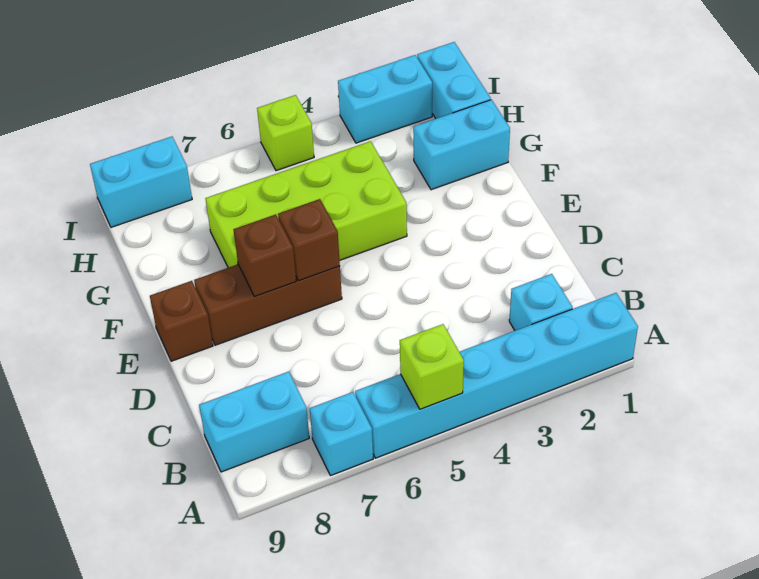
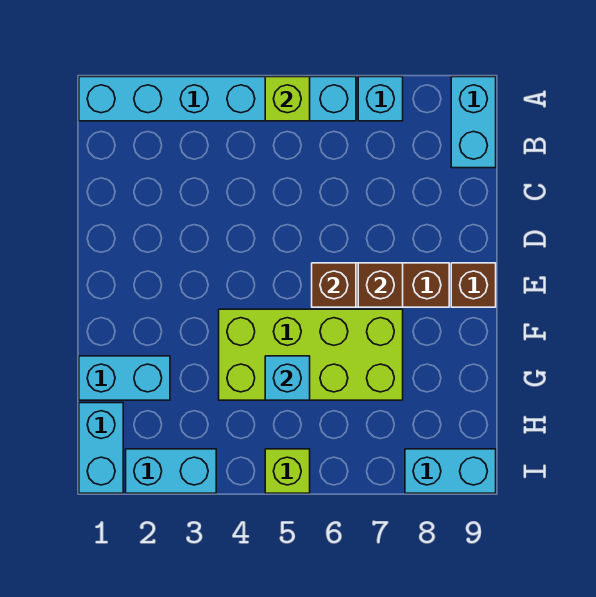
cyan 1x1 brick [509,274,573,331] -> cyan 1x1 brick moved to [265,356,310,400]
cyan 1x2 brick [199,372,309,472] -> cyan 1x2 brick turned to [451,77,496,168]

